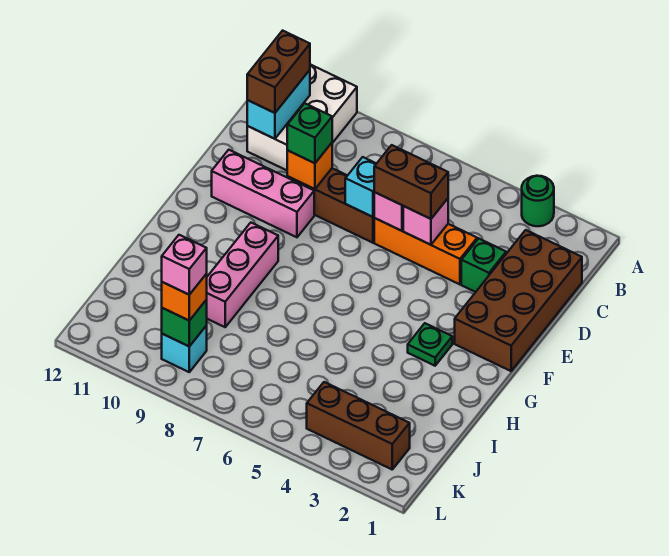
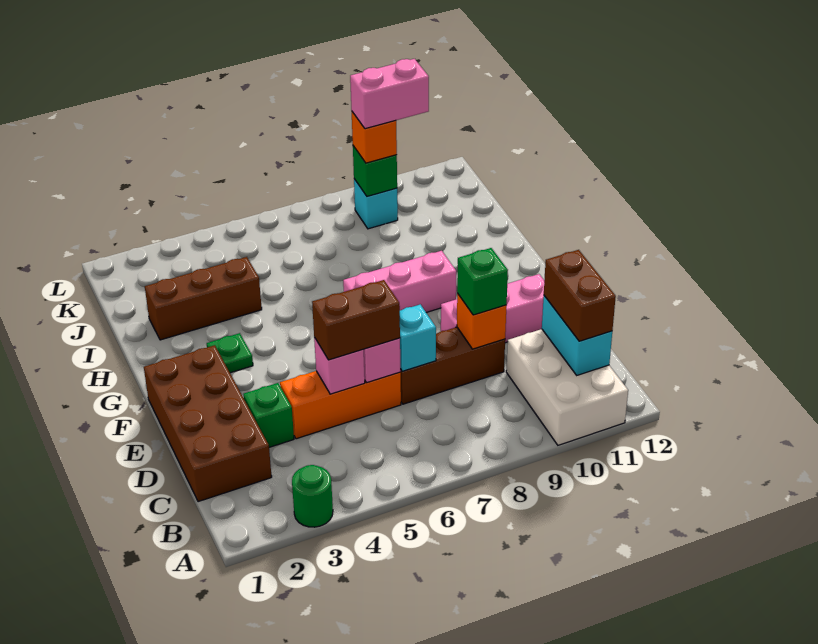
pink 1x3 brick [206,223,278,327] -> pink 1x3 brick turned to [343,251,456,312]
brown 1x3 brick [307,382,410,469] -> brown 1x3 brick moved to [145,257,262,340]
pink 1x1 brick [162,235,207,295] -> pink 1x2 brick [350,59,429,129]

